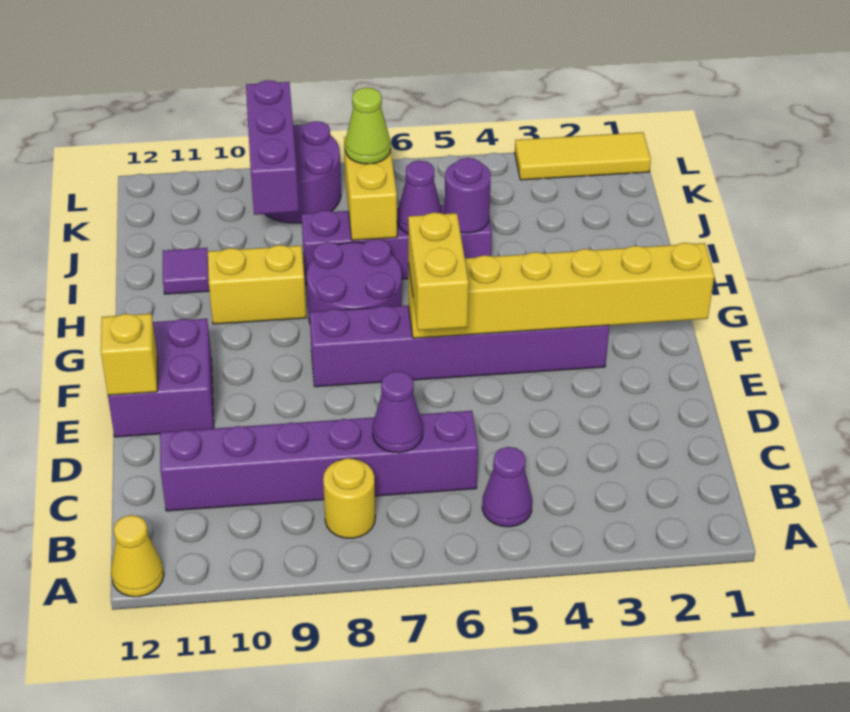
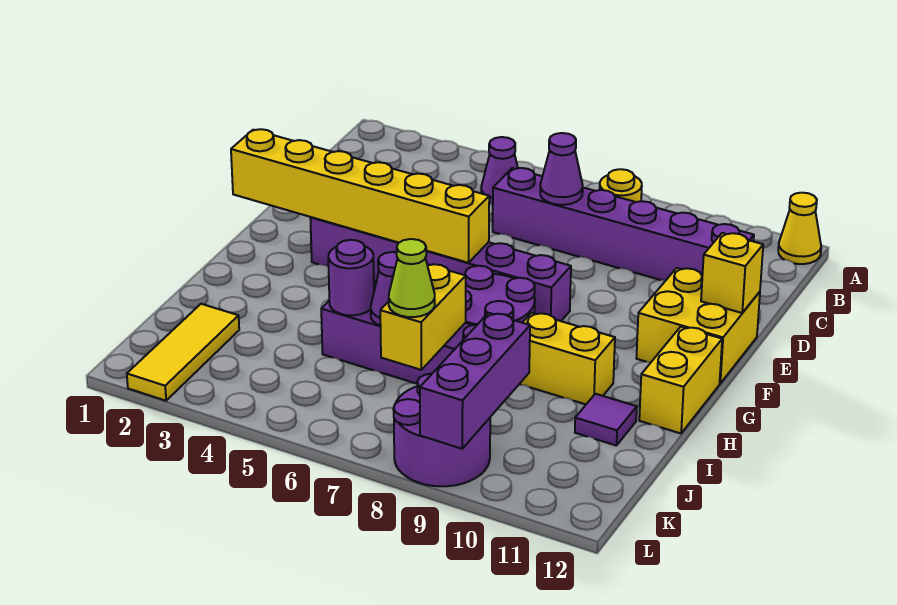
yellow 1x2 brick [408,212,469,331] -> yellow 1x2 brick moved to [639,327,722,433]
purple 2x2 brick [108,319,214,437] -> yellow 2x2 brick [636,268,760,383]
yellow 1x3 tile [515,132,651,180] -> yellow 1x3 tile turned to [127,304,239,401]

